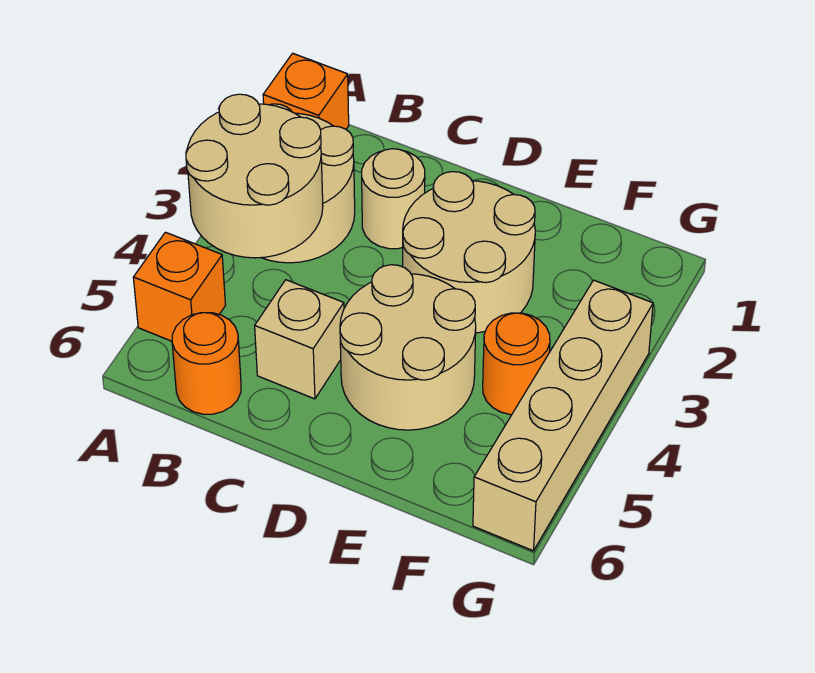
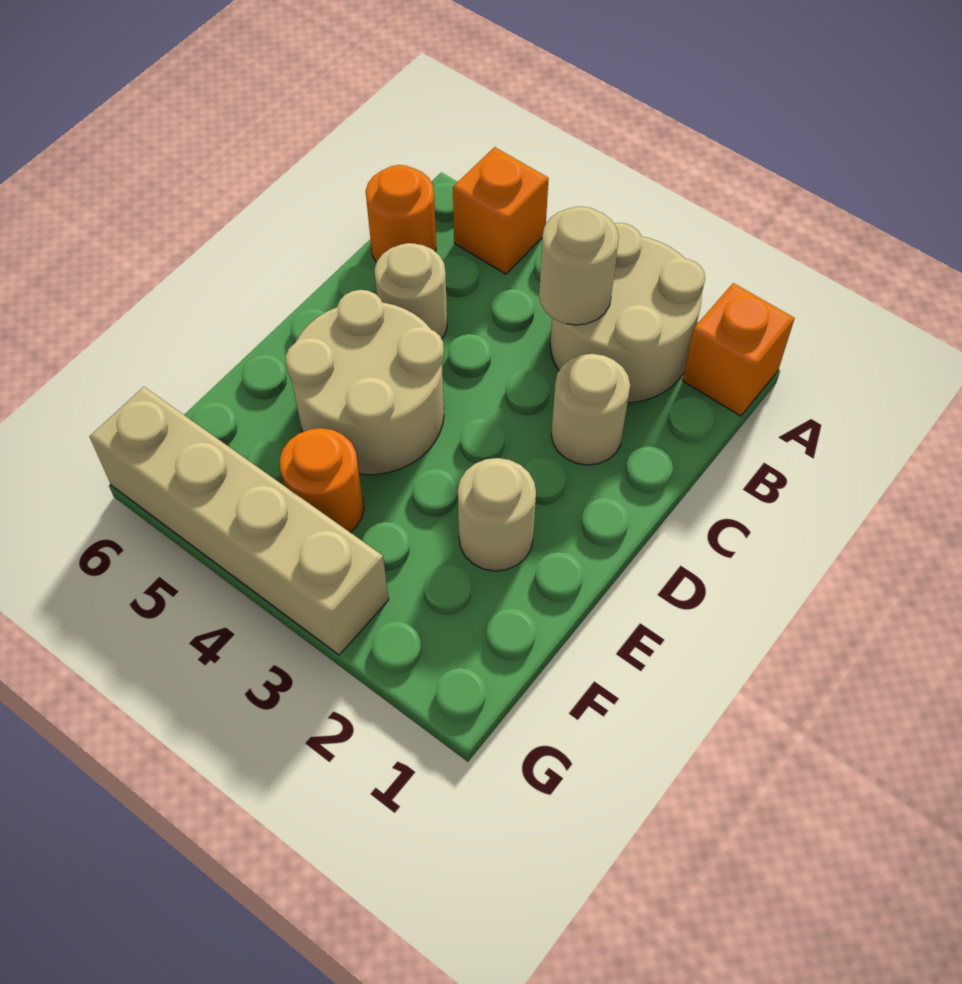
tan 2x2 round brick [186,94,323,258] -> tan 1x1 round brick [539,206,619,325]
tan 1x1 brick [255,280,344,399] -> tan 1x1 round brick [374,243,447,339]
tan 2x2 round brick [403,172,535,333] -> tan 1x1 round brick [458,458,536,571]

